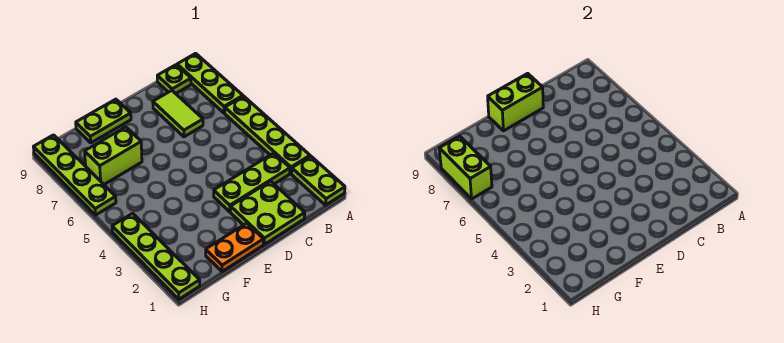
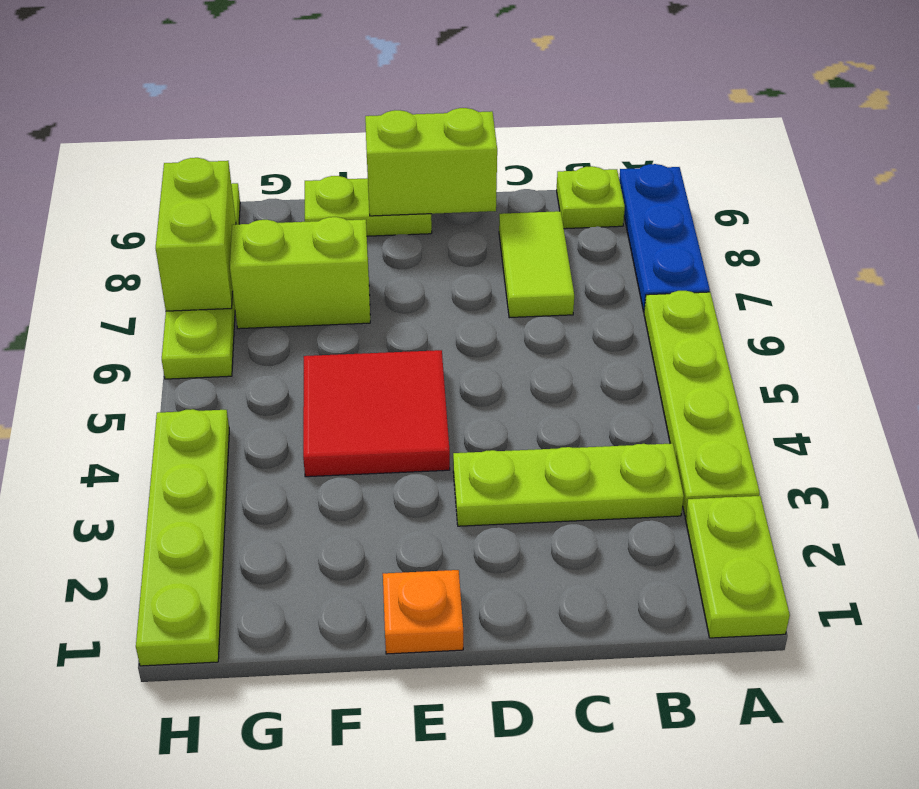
lime 1x3 plate [177,53,243,113] -> blue 1x3 plate [619,164,710,312]
lime 2x2 plate [230,181,305,244] -> none
orange 1x2 plate [206,223,263,272] -> orange 1x1 plate [383,570,463,654]
none -> red 2x2 tile [303,350,450,477]

